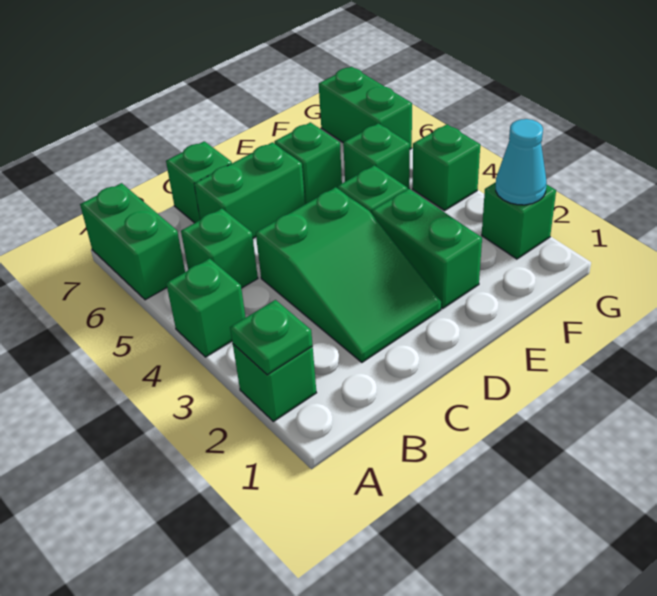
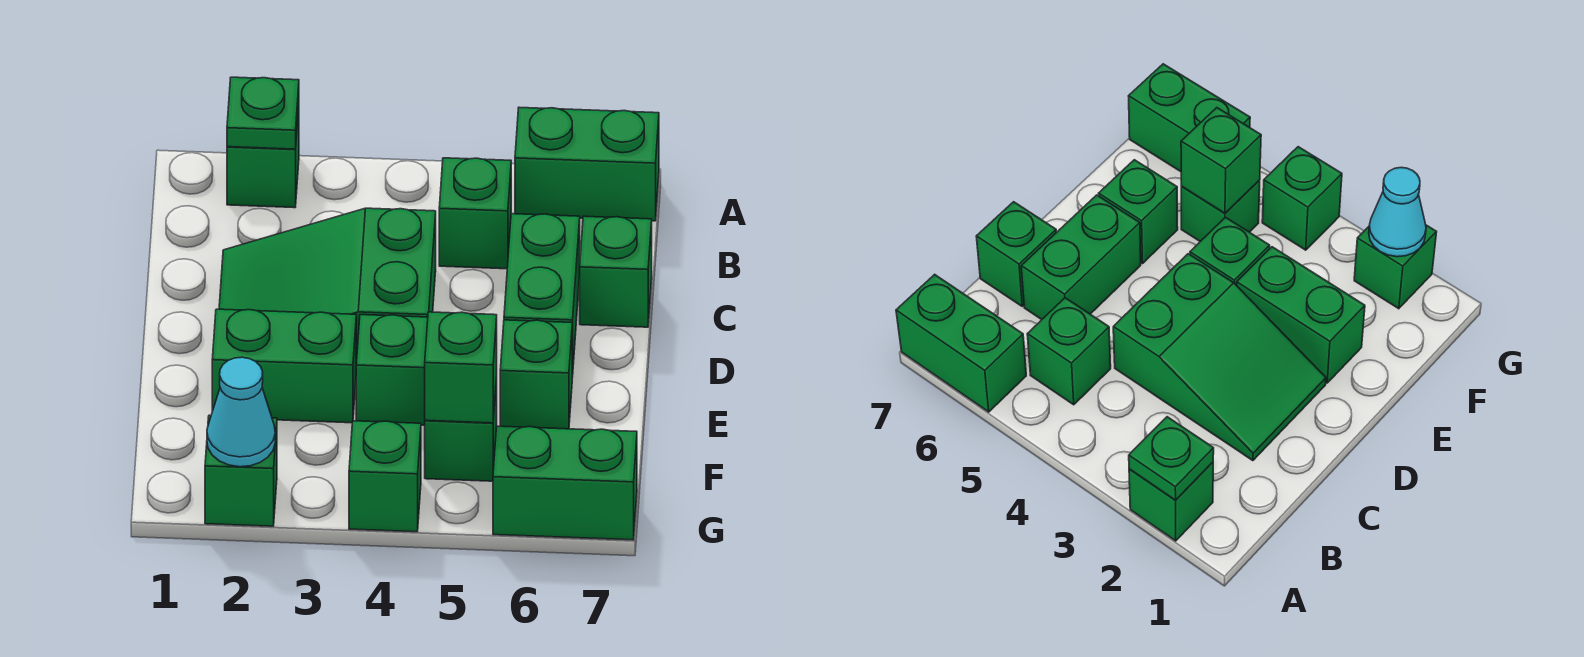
green 1x1 brick [166,259,246,357] -> green 1x1 brick moved to [425,312,497,423]

